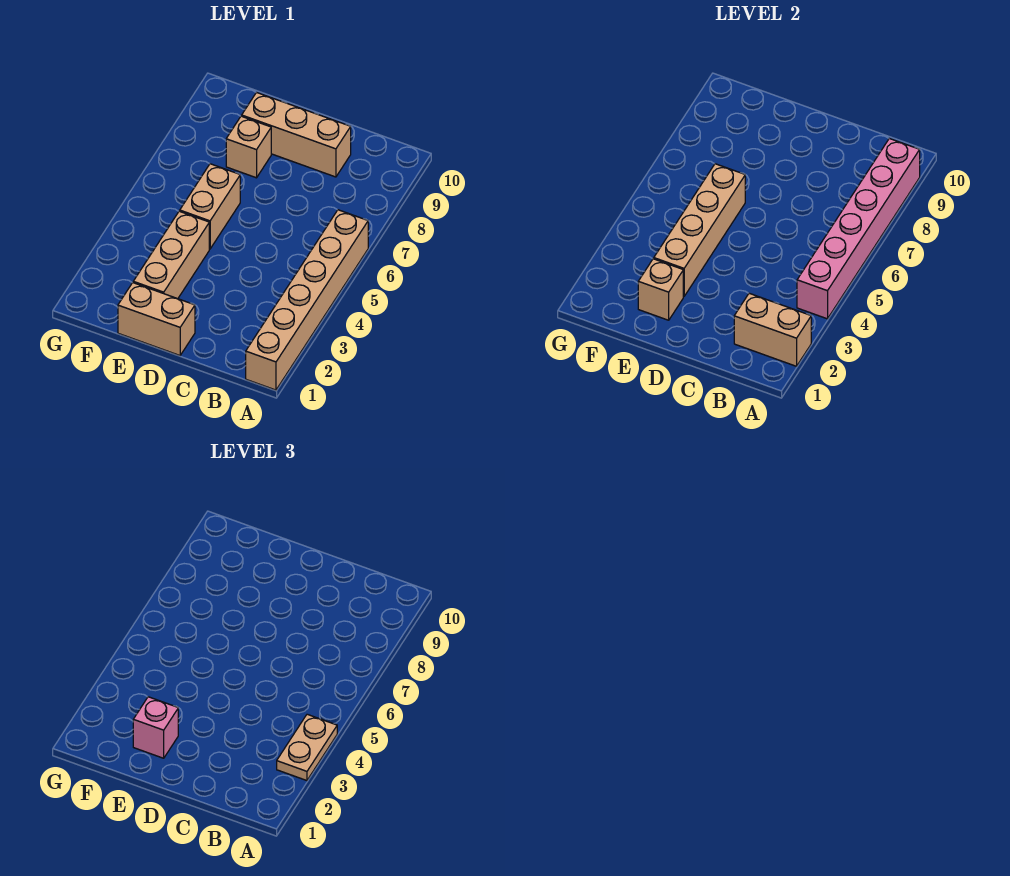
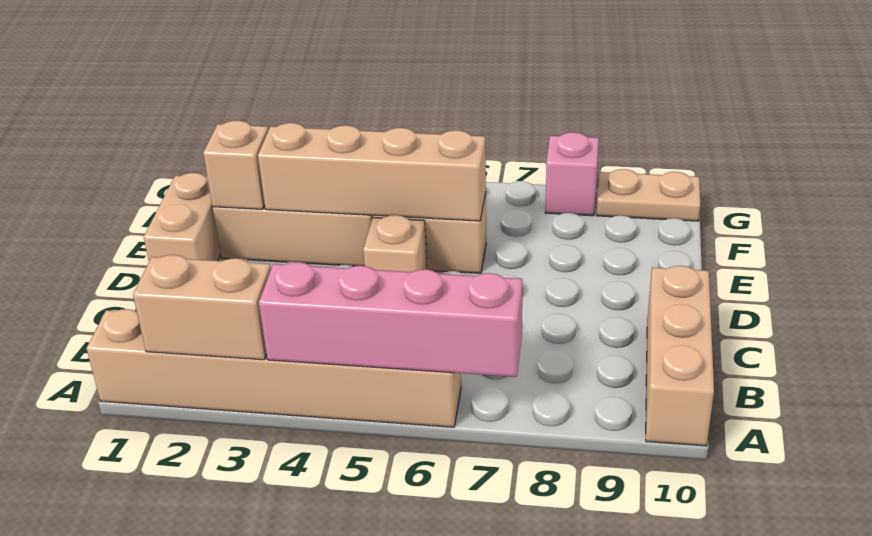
tan 1x2 brick [734,293,811,366] -> tan 1x2 brick turned to [133,255,271,360]
tan 1x2 plate [277,714,337,781] -> tan 1x2 plate moved to [597,169,700,221]
pink 1x6 brick [797,138,920,319] -> pink 1x4 brick [259,262,522,377]
tan 1x3 brick [242,93,351,177] -> tan 1x3 brick moved to [646,266,714,446]
pink 1x1 brick [133,697,178,758] -> pink 1x1 brick moved to [545,132,599,216]
tan 1x1 brick [226,116,271,178] -> tan 1x1 brick moved to [363,215,427,272]

